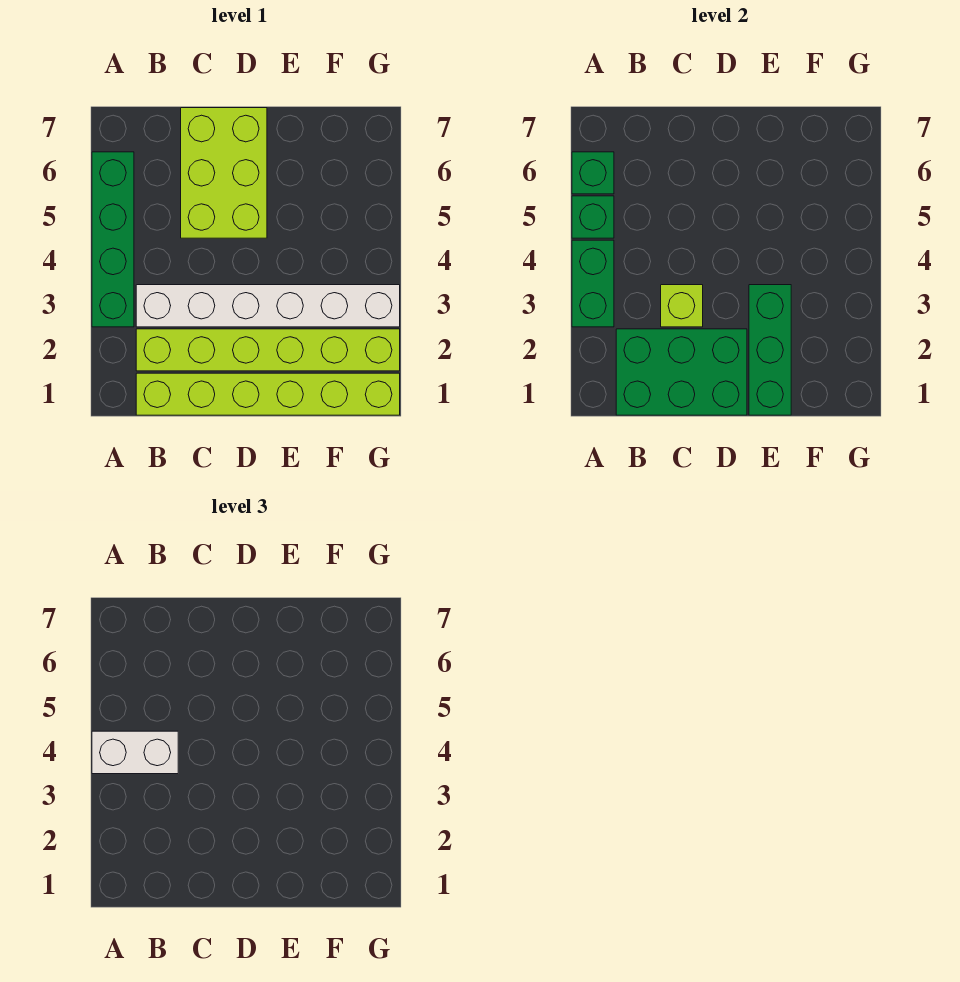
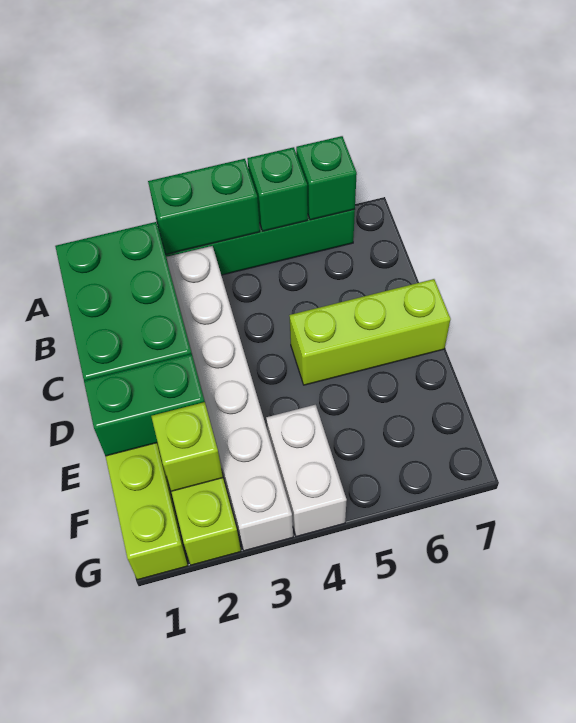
white 1x2 brick [92,731,178,774] -> white 1x2 brick moved to [266,405,347,537]
lime 1x1 brick [661,285,703,327] -> lime 1x1 brick moved to [151,402,223,491]
lime 2x3 brick [181,108,267,238] -> lime 1x3 brick [289,279,451,385]
green 1x3 brick [749,285,791,415] -> green 1x2 brick [84,354,205,456]

